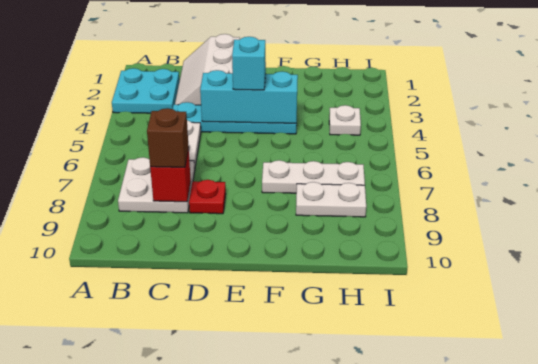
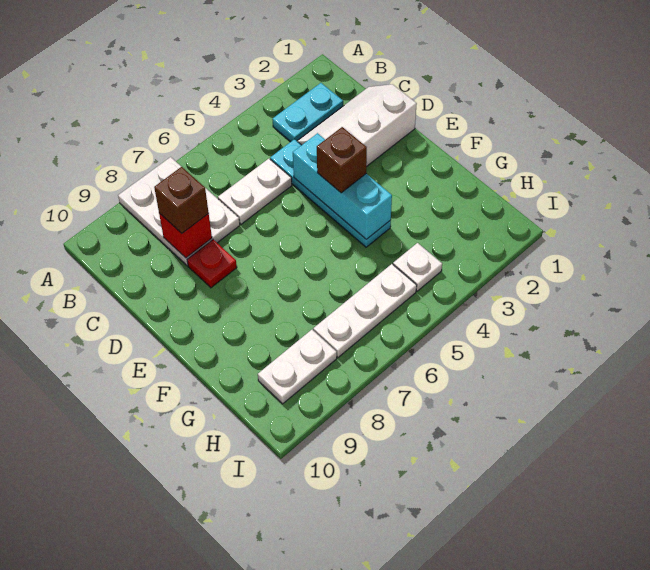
cyan 2x2 plate [112,68,179,113] -> cyan 1x2 plate [272,83,343,142]
white 2x2 plate [118,157,195,213] -> white 2x3 plate [118,157,240,266]
cyan 1x1 brick [232,37,266,90] -> brown 1x1 brick [317,127,367,193]
white 1x3 plate [262,160,365,193] -> white 1x3 plate turned to [313,264,417,357]
white 1x2 plate [296,182,366,217] -> white 1x2 plate turned to [258,330,337,404]

